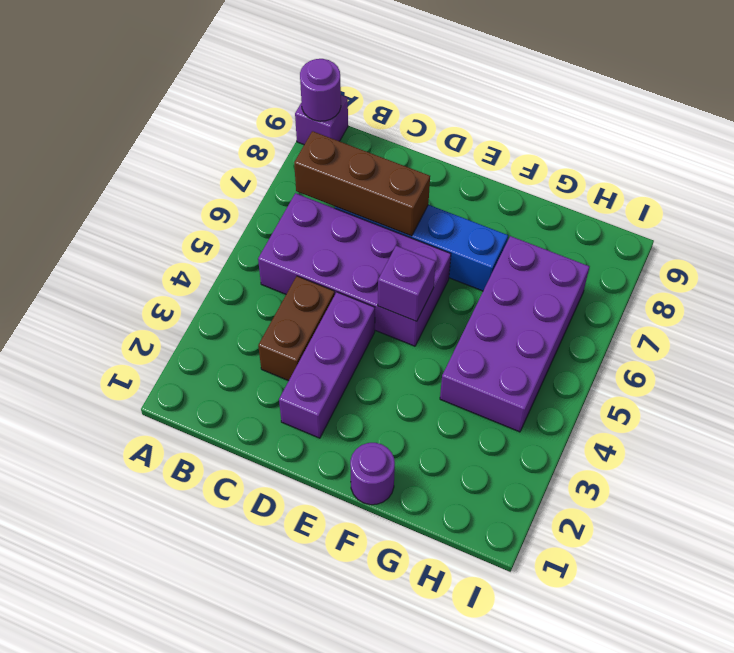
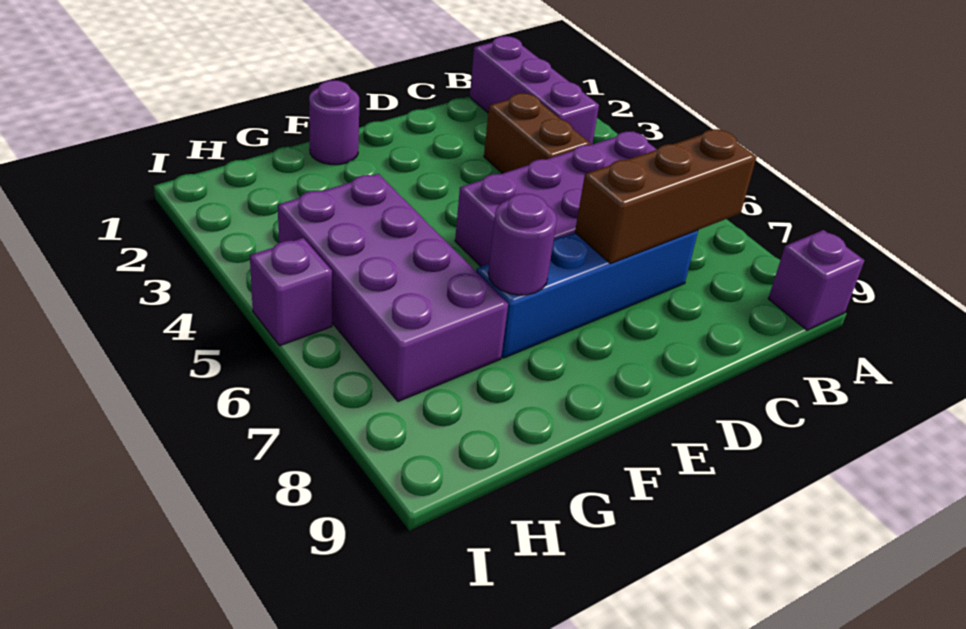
purple 1x1 round brick [300,59,341,121] -> purple 1x1 round brick moved to [488,193,557,295]
purple 1x3 brick [279,292,375,438] -> purple 1x3 brick moved to [470,36,599,145]
purple 1x1 brick [378,245,436,321] -> purple 1x1 brick moved to [250,238,332,346]

